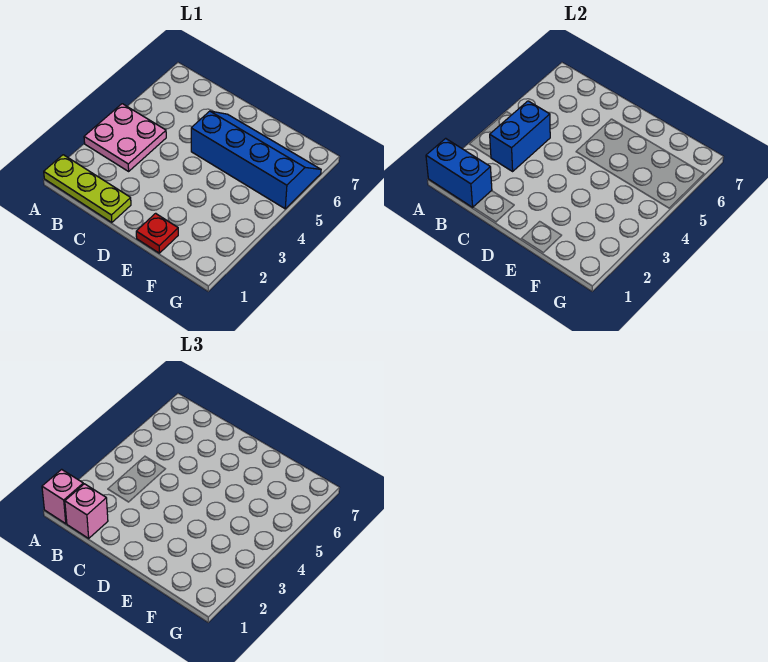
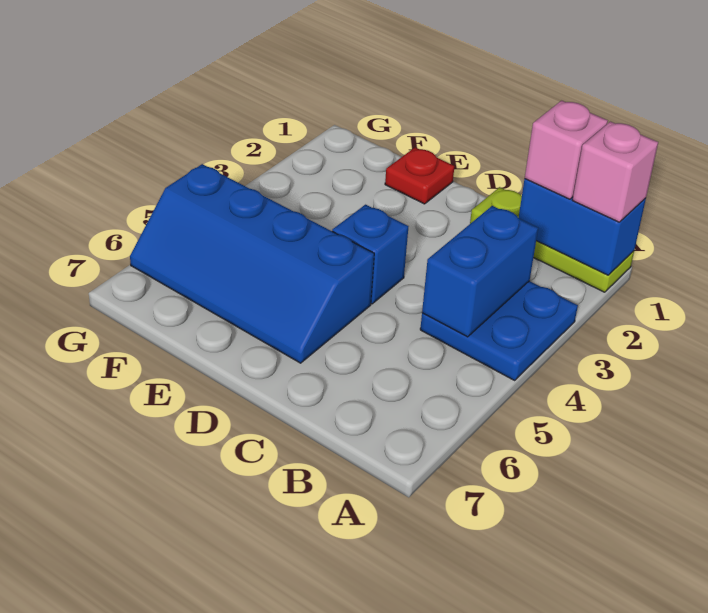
pink 2x2 plate [84,104,166,171] -> blue 2x2 plate [420,281,578,380]
none -> blue 1x1 brick [332,205,409,304]

